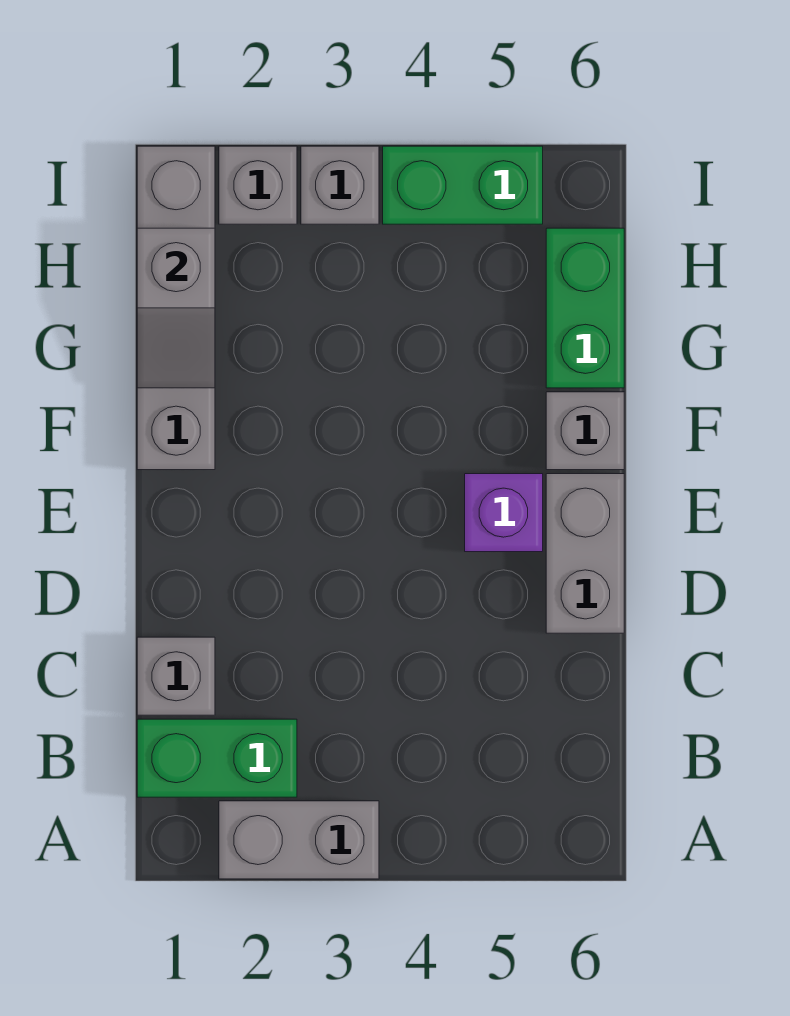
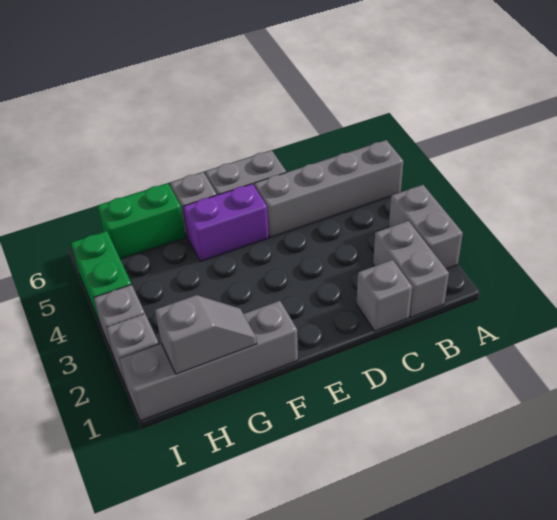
none -> grey 1x4 brick [254,140,403,238]
green 1x2 brick [137,719,297,797] -> grey 1x2 brick [373,221,449,317]
purple 1x1 brick [465,474,543,552] -> purple 1x2 brick [183,184,269,262]

